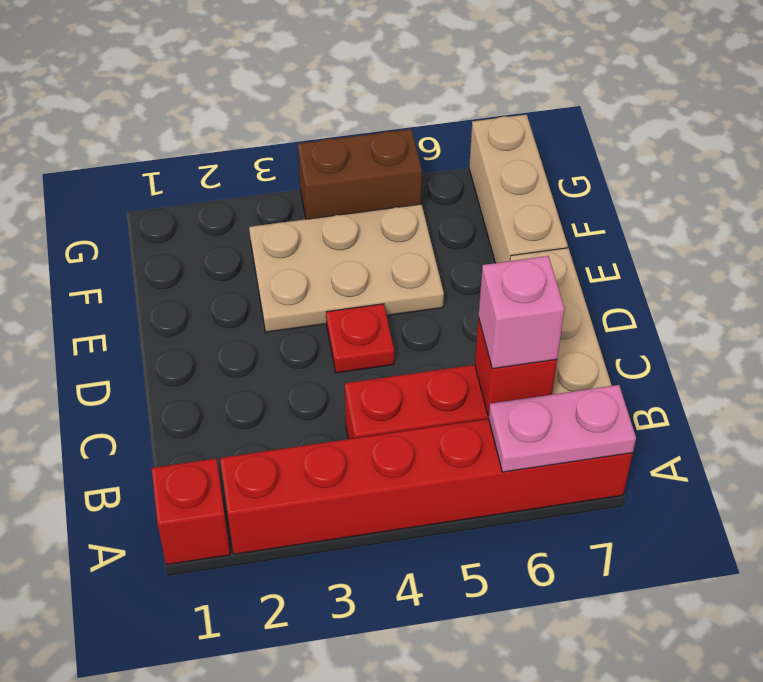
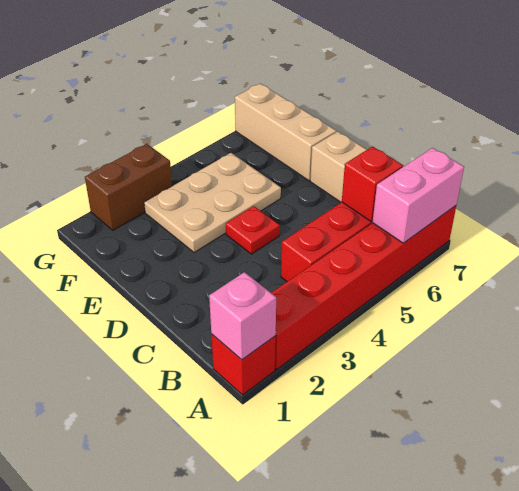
pink 1x2 plate [489,385,636,472] -> pink 1x2 brick [373,148,464,243]
pink 1x1 brick [479,256,565,369] -> pink 1x1 brick moved to [209,272,276,360]
brown 1x2 brick [298,129,422,219] -> brown 1x2 brick moved to [85,144,172,230]

